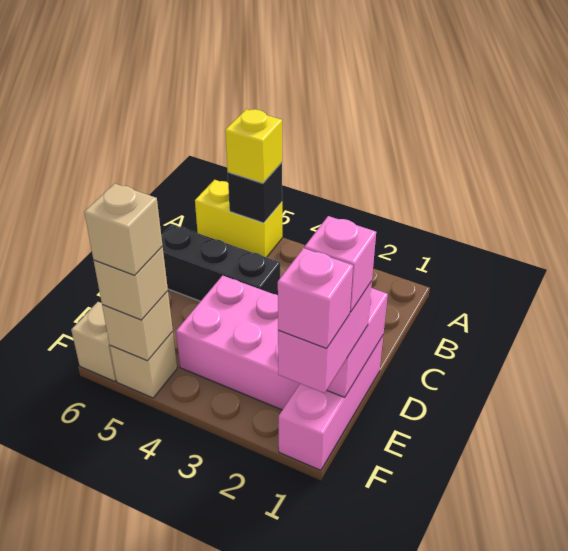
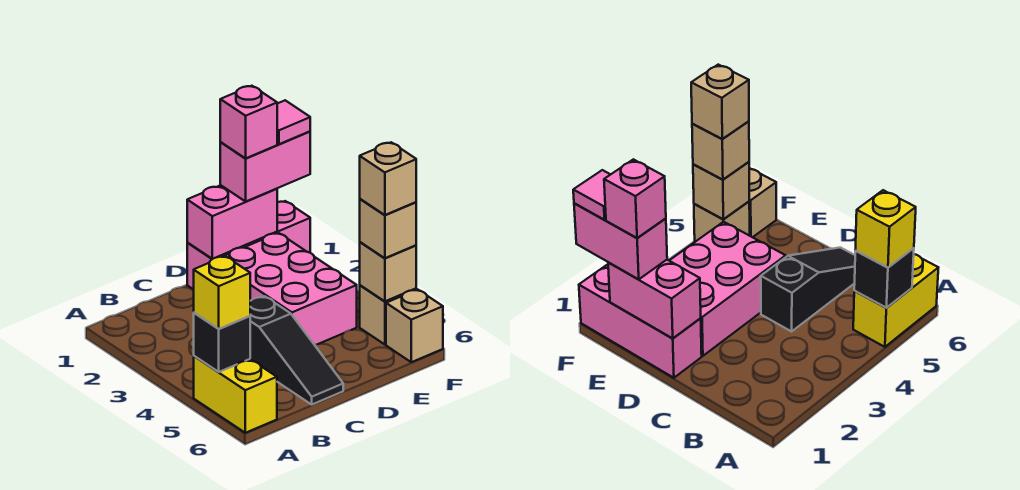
black 1x3 brick [161,224,280,301] -> black 1x3 slope [250,297,343,404]
pink 1x1 brick [278,248,353,348] -> pink 1x1 tile [277,100,310,144]

